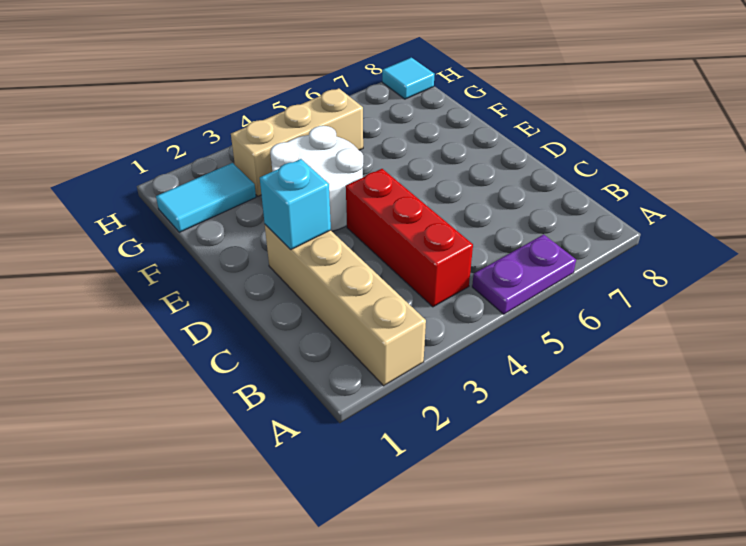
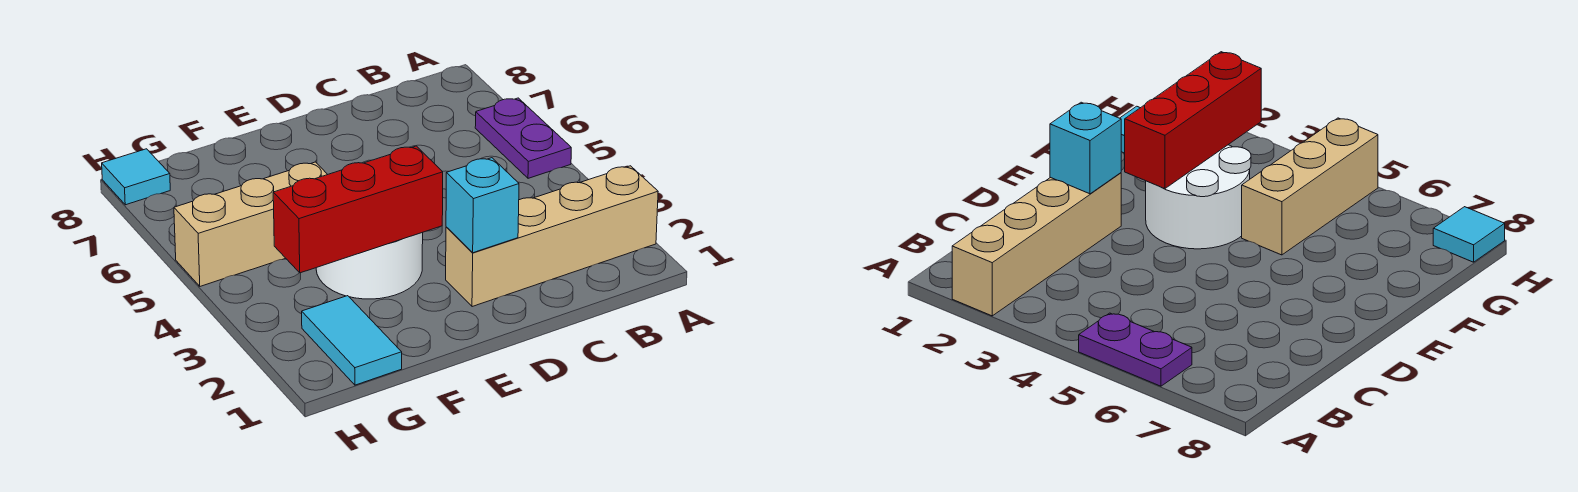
red 1x3 brick [346,169,473,307] -> red 1x3 brick moved to [273,146,443,273]
tan 1x3 brick [231,88,363,196] -> tan 1x3 brick turned to [174,162,328,286]

